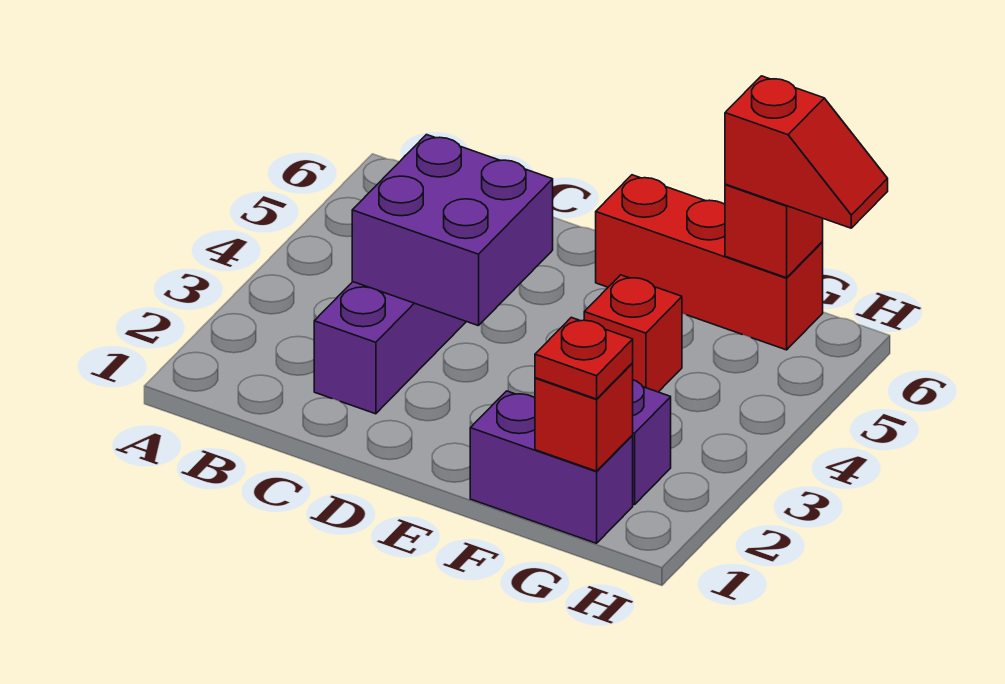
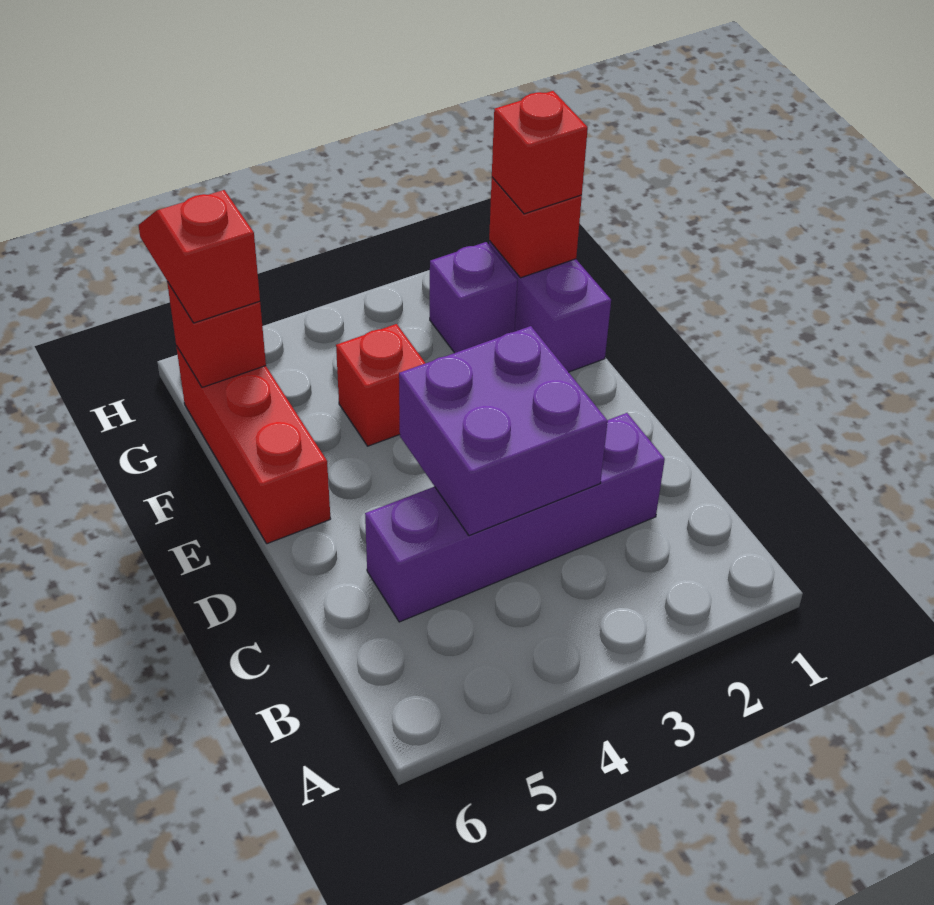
red 1x1 plate [535,317,633,399] -> red 1x1 brick [492,91,588,214]

